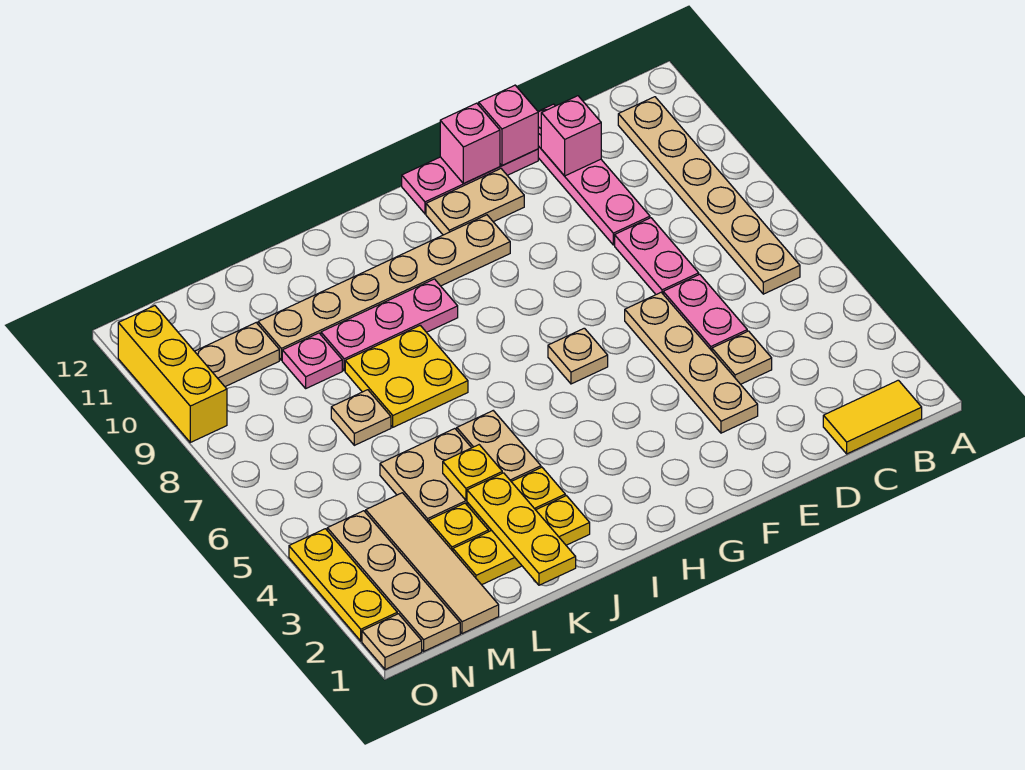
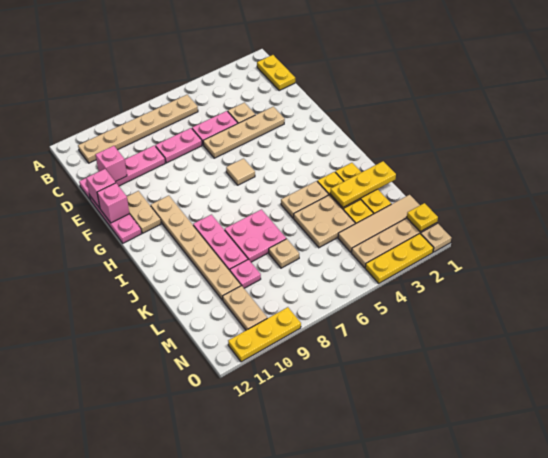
yellow 1x2 tile [823,380,922,454] -> yellow 1x2 plate [257,55,295,91]
tan 1x1 plate [548,328,608,384] -> tan 1x1 tile [226,159,255,185]
yellow 2x2 plate [345,325,468,427] -> pink 2x2 plate [225,210,286,262]
yellow 1x1 plate [443,445,502,500] -> yellow 1x1 plate moved to [407,203,438,232]
yellow 1x3 brick [118,306,227,442] -> yellow 1x3 plate [228,307,301,362]

